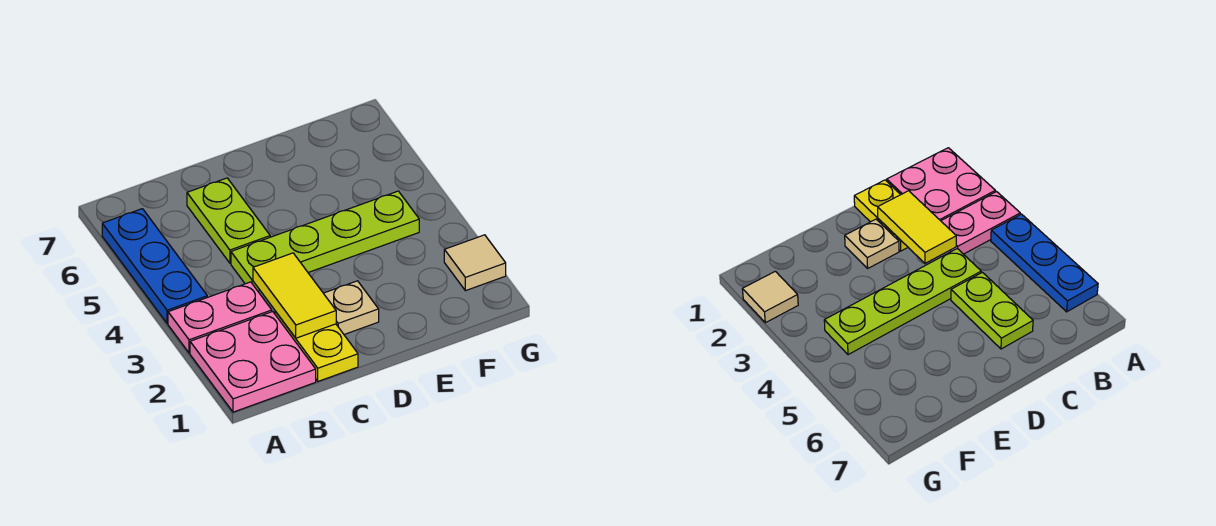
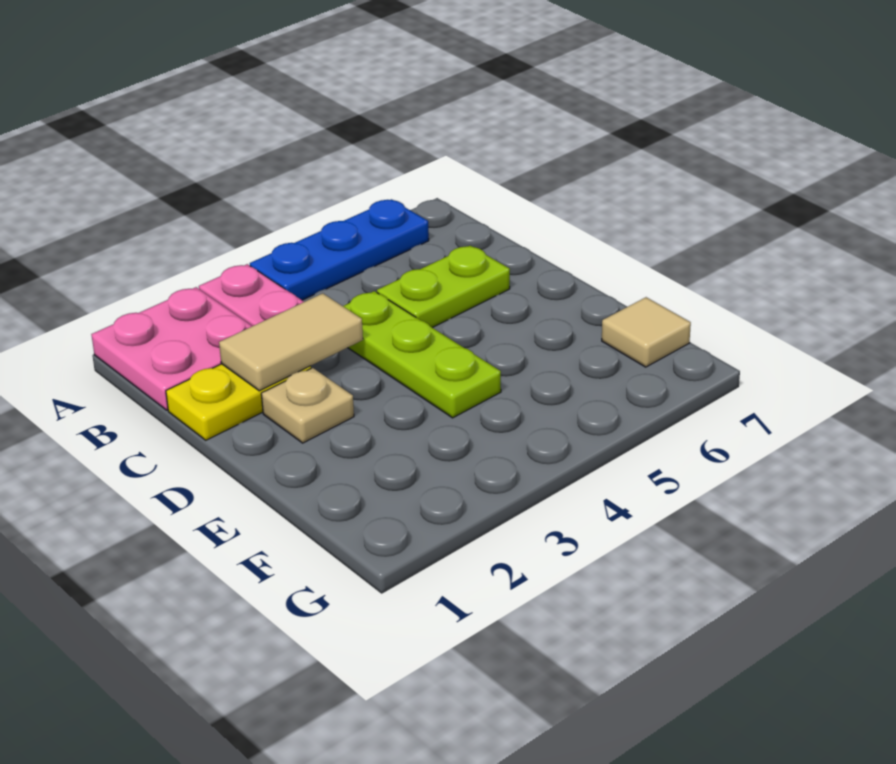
yellow 1x2 tile [253,253,336,338] -> tan 1x2 tile [219,293,363,391]
lime 1x4 plate [231,191,419,291] -> lime 1x3 plate [343,291,501,418]
tan 1x1 tile [444,235,506,291] -> tan 1x1 tile moved to [602,297,691,367]

